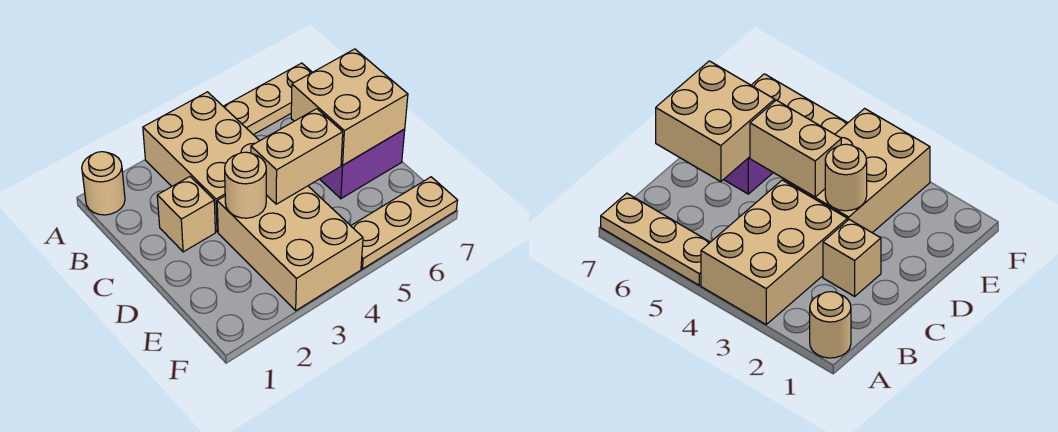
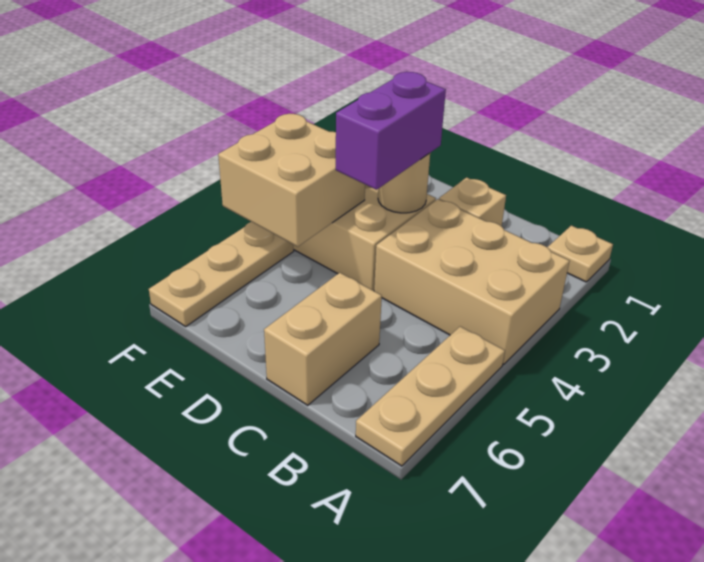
tan 1x1 round brick [82,152,125,215] -> tan 1x1 plate [547,226,613,282]
tan 2x2 brick [291,49,408,165] -> tan 2x2 brick moved to [218,114,365,247]
tan 1x2 brick [251,109,343,204] -> tan 1x2 brick moved to [264,273,382,405]
purple 1x2 brick [320,129,405,199] -> purple 1x2 brick moved to [336,72,446,190]

